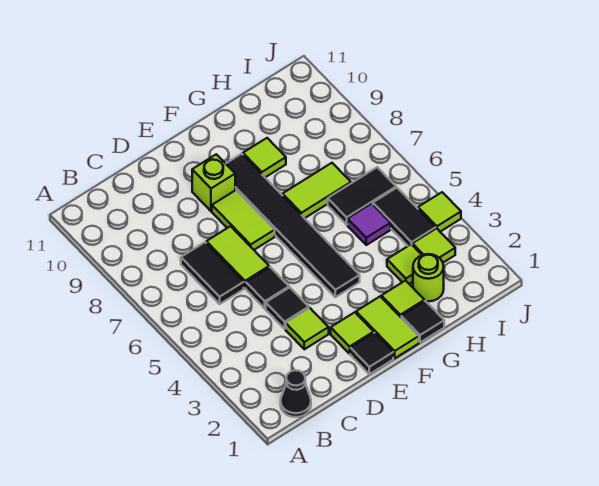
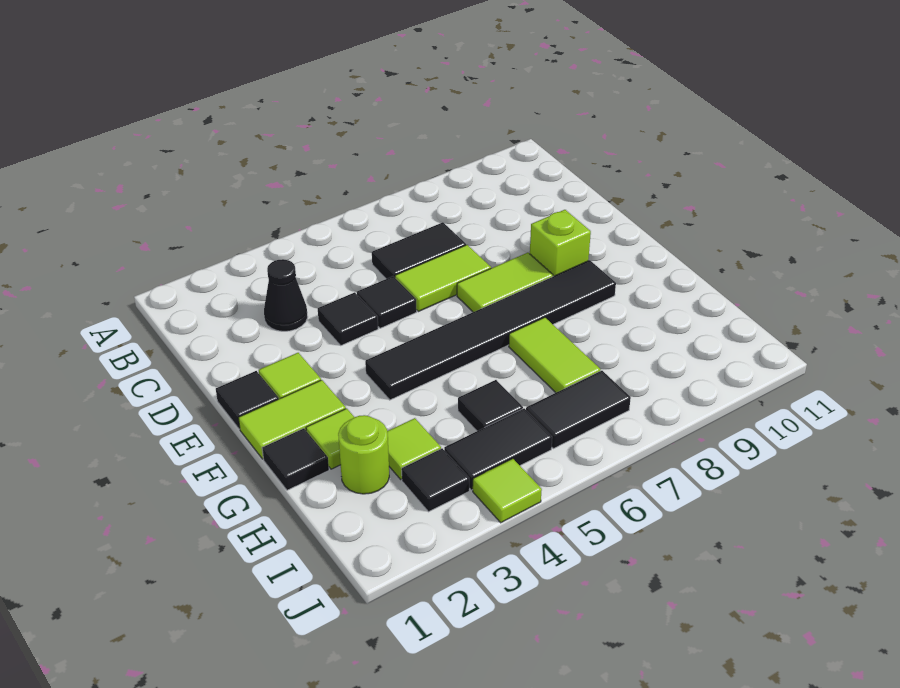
black 1x1 cone [281,370,311,417] -> black 1x1 cone moved to [264,259,308,331]
lime 1x1 tile [286,308,329,349] -> none
lime 1x1 tile [243,138,286,177] -> none
purple 1x1 tile [348,203,391,245] -> black 1x1 tile [458,380,523,431]
black 1x2 tile [328,167,396,225] -> black 1x2 tile turned to [526,371,631,449]
lime 1x1 tile [412,228,455,263] -> black 1x1 tile [402,448,469,512]

